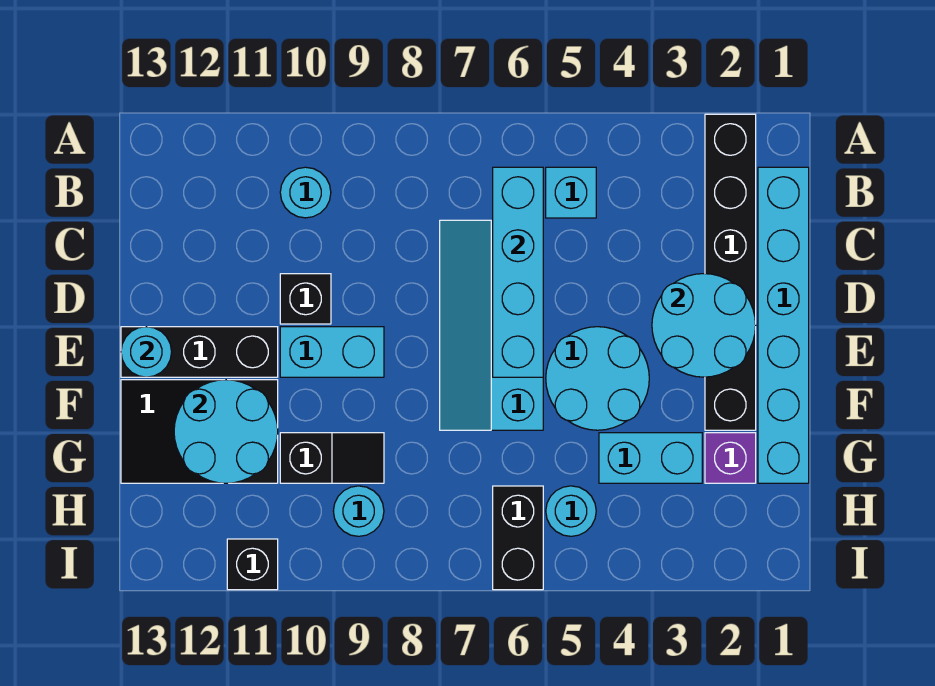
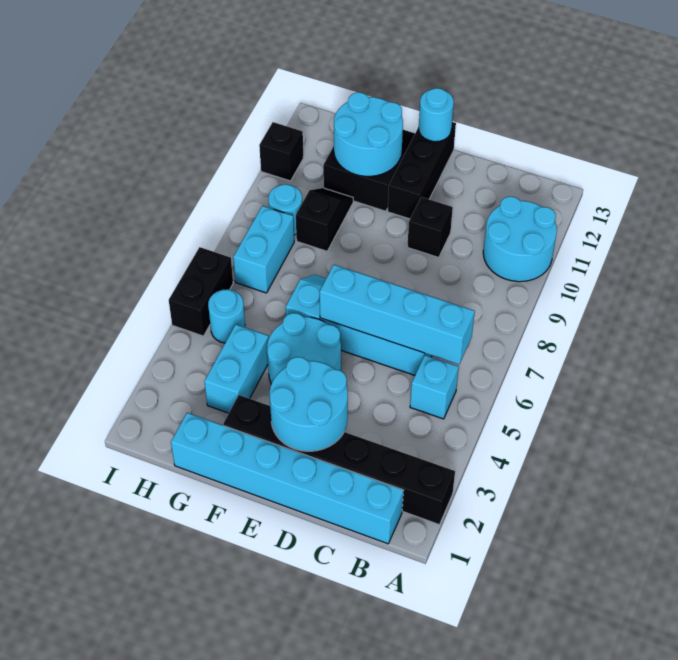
cyan 1x1 round brick [280,167,331,218] -> cyan 2x2 round brick [483,197,557,282]
cyan 1x2 brick [280,327,384,377] -> cyan 1x2 brick moved to [233,206,294,293]
purple 1x1 brick [705,433,756,483] -> none
black 1x2 slope [280,433,384,483] -> black 1x2 slope turned to [296,188,353,251]
black 1x2 brick [493,486,543,590] -> black 1x2 brick turned to [169,247,233,336]

